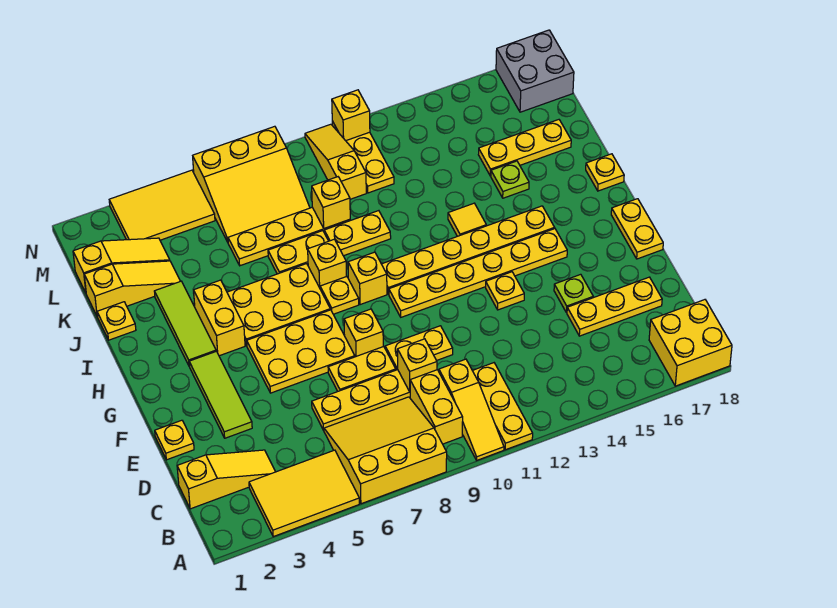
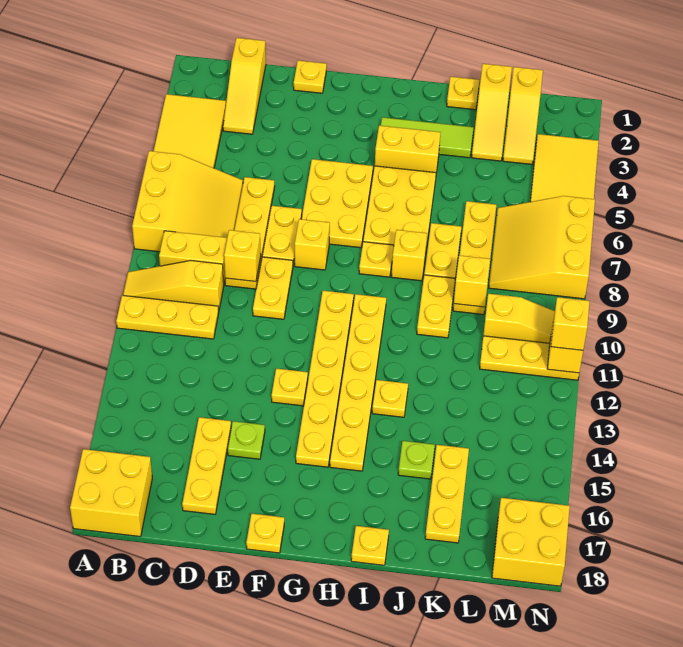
lime 1x3 tile [189,351,252,438] -> none
yellow 1x2 plate [611,199,663,259] -> yellow 1x1 plate [246,514,284,553]
yellow 1x1 brick [348,252,387,305] -> yellow 1x1 brick moved to [551,297,589,350]
yellow 1x1 tile [448,203,486,236] -> yellow 1x1 plate [372,380,408,417]
grey 2x2 brick [496,30,574,112] -> yellow 2x2 brick [492,498,570,586]

